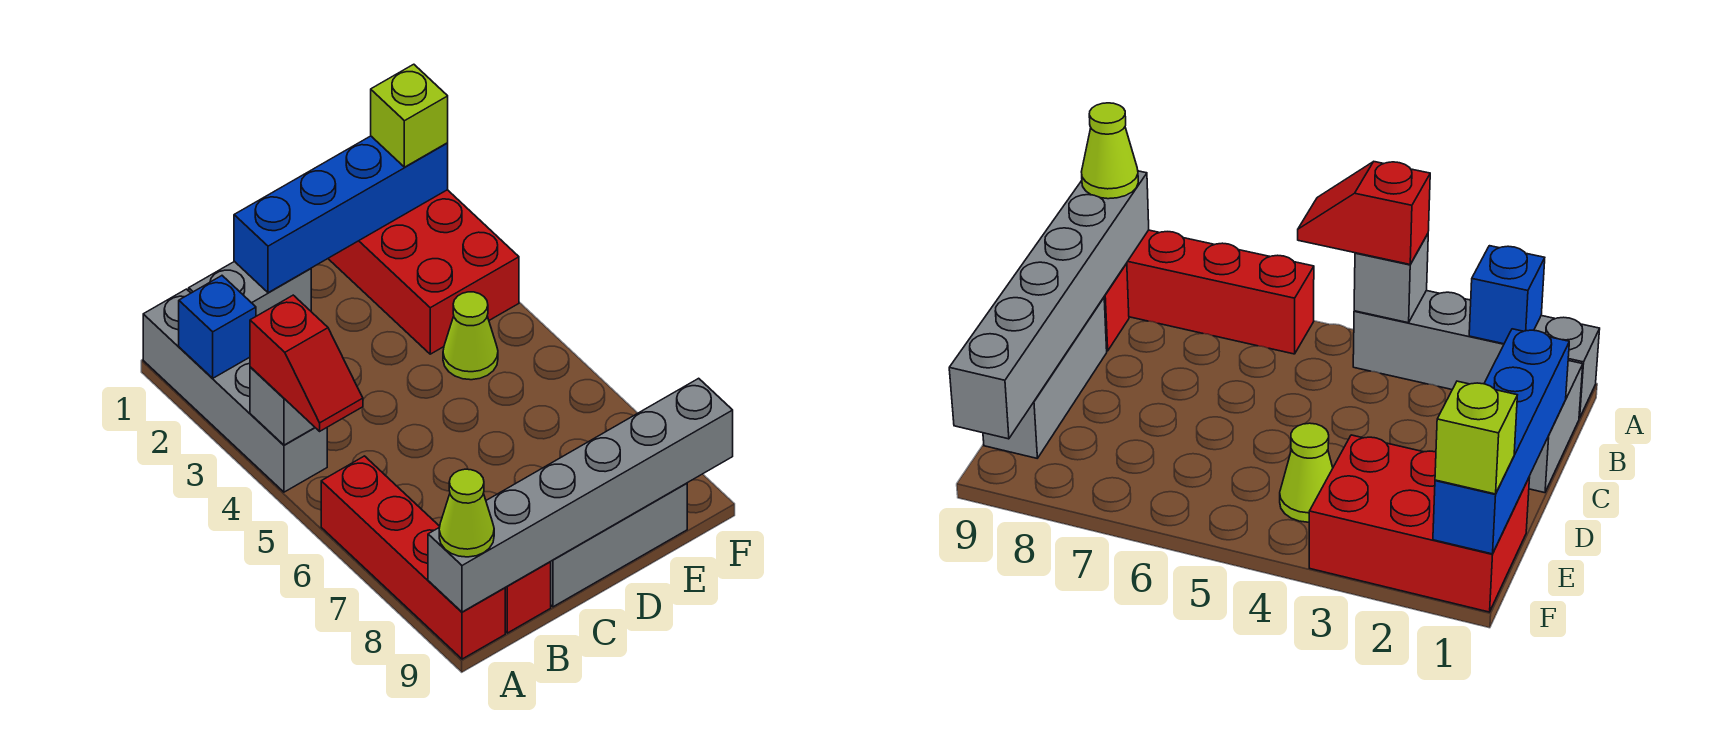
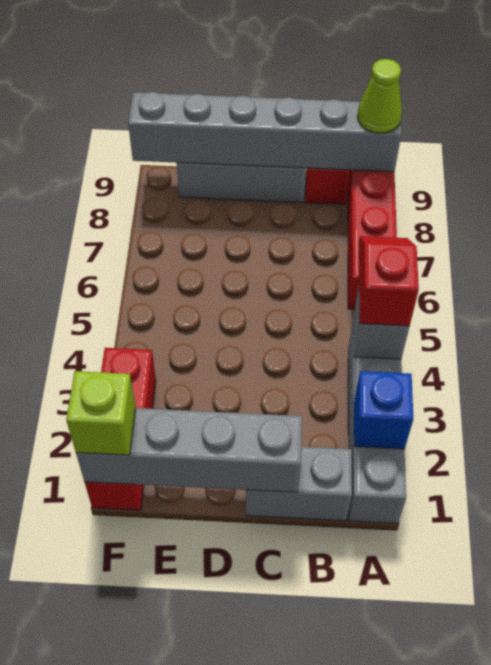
blue 1x4 brick [234,136,448,293] -> grey 1x4 brick [76,408,302,492]
red 2x3 brick [328,190,519,354] -> red 1x3 brick [85,348,156,510]
lime 1x1 cone [443,292,498,380] -> none

